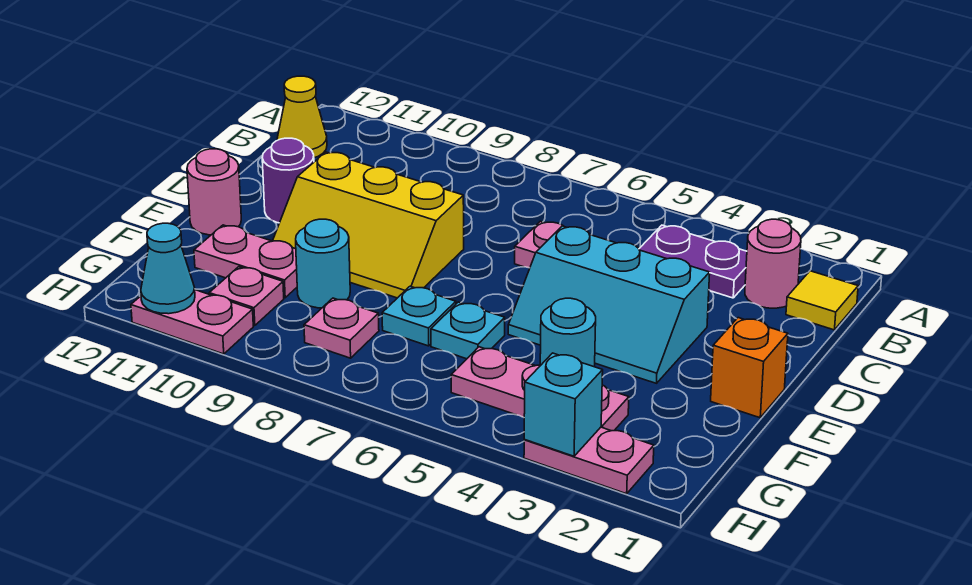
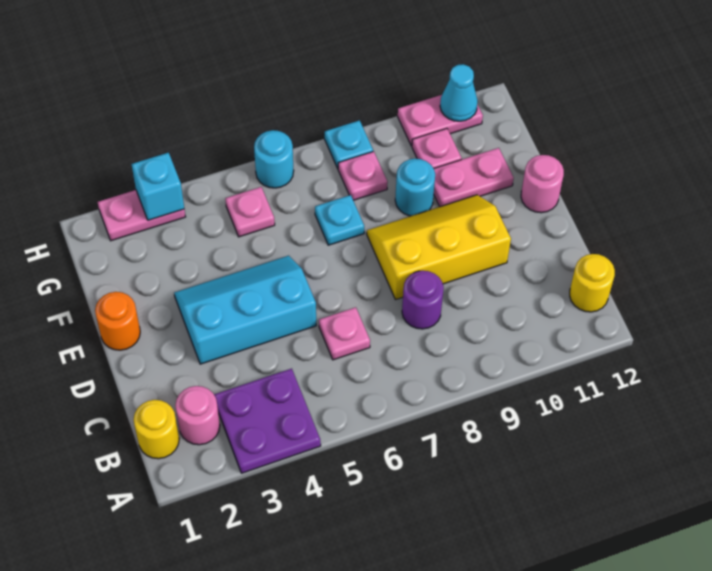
yellow 1x1 tile [786,271,858,330] -> yellow 1x1 round brick [134,400,179,459]
purple 1x2 plate [639,225,747,298] -> purple 2x2 plate [214,369,321,473]
yellow 1x1 cone [277,76,327,158] -> yellow 1x1 round brick [570,254,615,312]
purple 1x1 round brick [262,138,314,223] -> purple 1x1 round brick moved to [402,271,444,329]
orange 1x1 brick [711,318,788,418] -> orange 1x1 round brick [95,292,140,350]
cyan 1x1 round brick [540,298,596,367] -> cyan 1x1 round brick moved to [254,130,294,188]
cyan 1x1 plate [431,302,505,359] -> cyan 1x1 plate moved to [325,120,373,168]
pink 1x3 plate [451,347,629,431] -> pink 1x1 plate [225,187,275,237]

